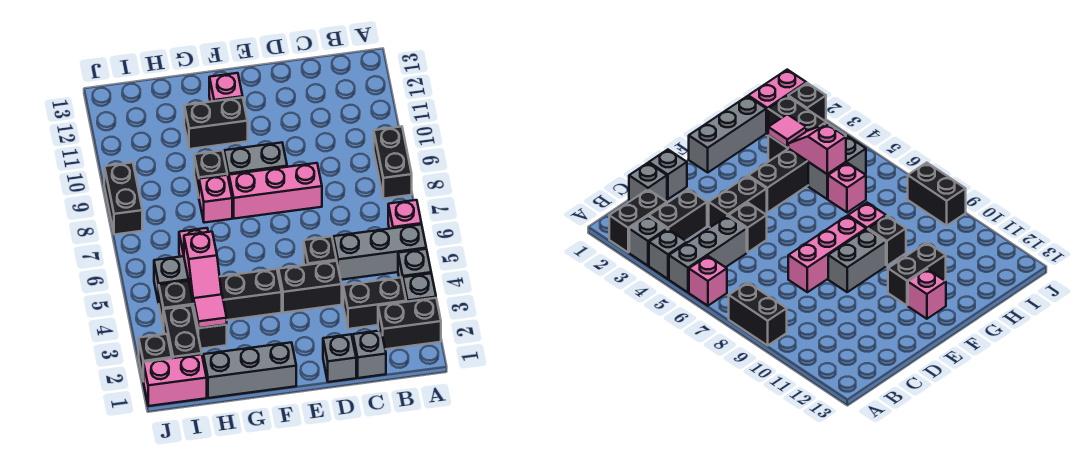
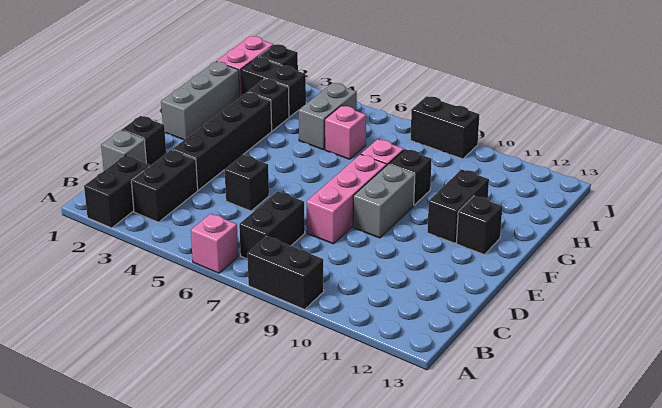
grey 1x1 brick [403,273,436,302] -> none
grey 1x1 brick [398,249,431,282] -> none
grey 1x3 brick [333,224,426,280] -> none
grey 1x1 brick [323,334,356,382] -> black 1x1 brick [122,116,166,166]
black 1x2 brick [278,261,342,313] -> black 1x2 brick moved to [239,191,305,259]
black 1x4 brick [159,269,282,328] -> black 1x4 brick moved to [172,92,272,190]
pink 1x1 brick [209,73,243,102] -> black 1x1 brick [456,196,502,255]
pink 1x1 tile [194,294,227,328] -> none
pink 1x2 slope [184,232,222,303] -> none

